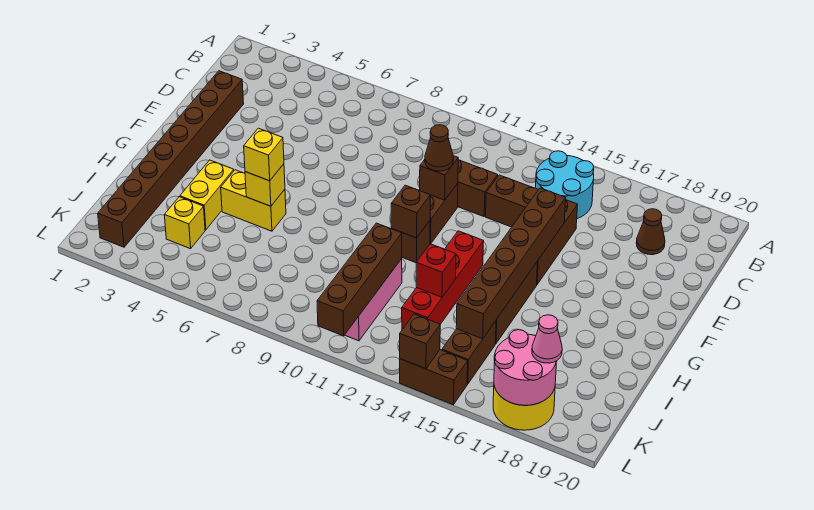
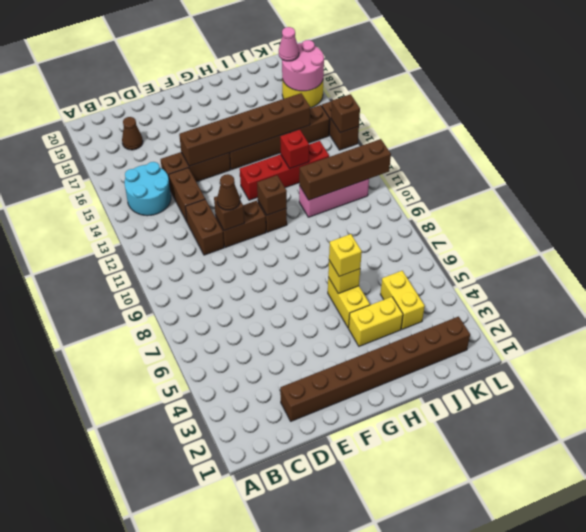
yellow 1x1 brick [165,197,205,249] -> yellow 1x2 brick [380,271,425,329]

